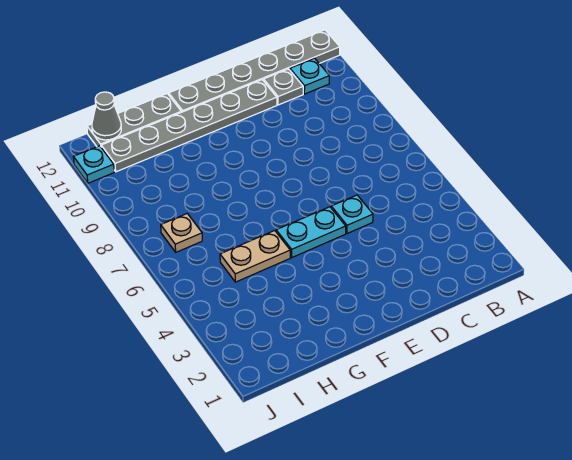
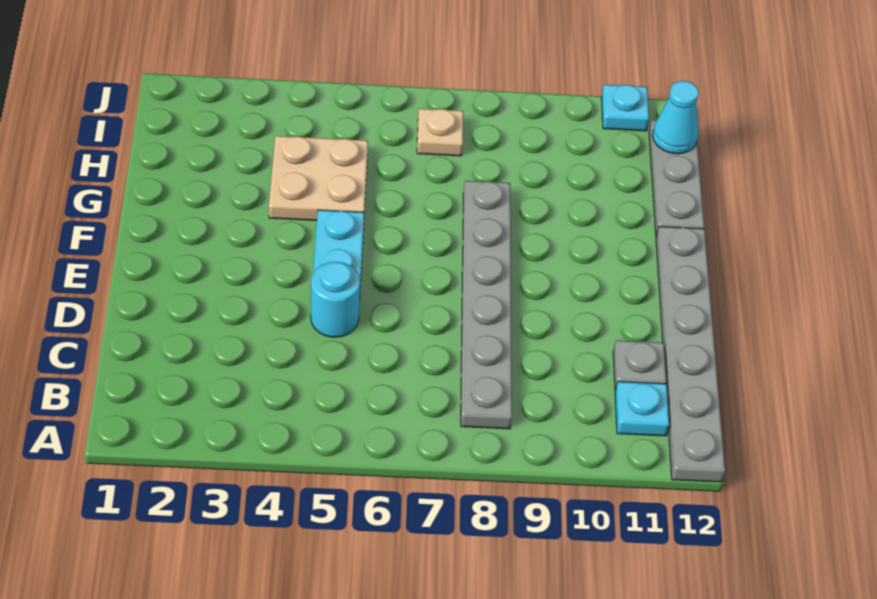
cyan 1x1 plate [331,195,373,233] -> cyan 1x1 round brick [311,262,360,337]
grey 1x6 plate [101,80,277,172] -> grey 1x6 plate moved to [461,181,512,429]
tan 1x2 plate [220,231,290,282] -> tan 2x2 plate [269,136,368,221]
grey 1x1 cone [92,92,121,140] -> cyan 1x1 cone [653,81,699,154]

